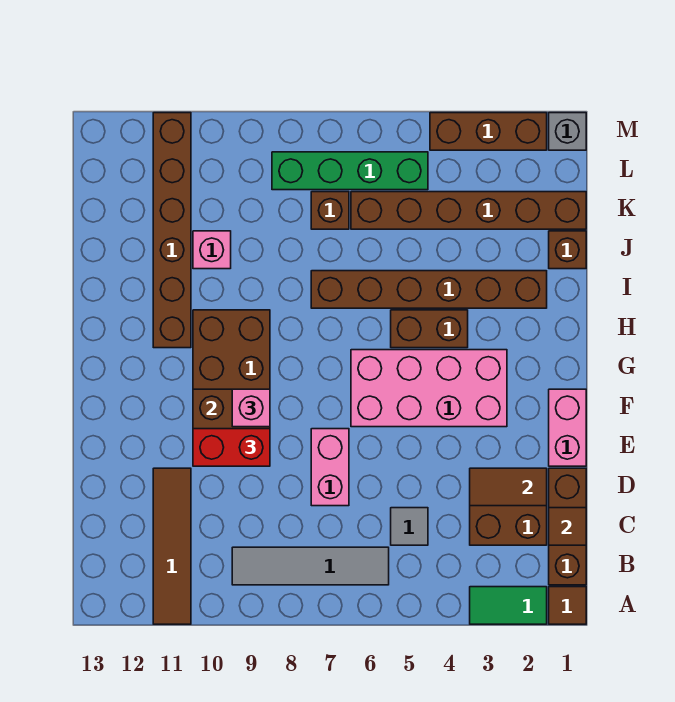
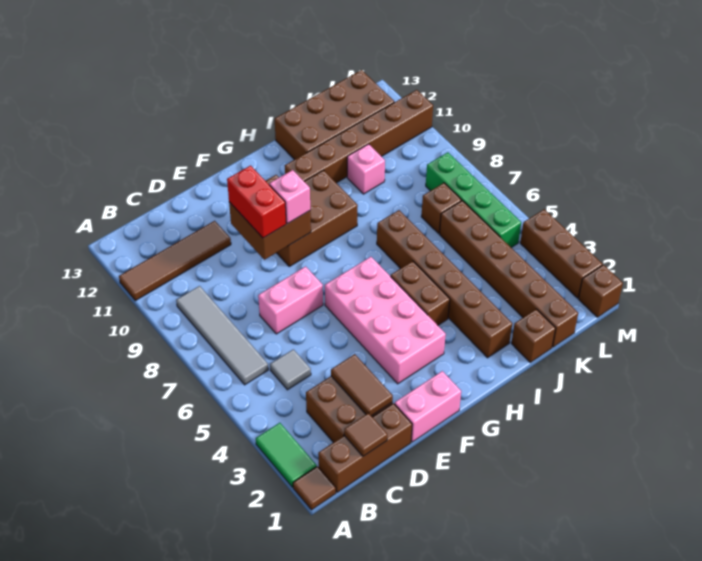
none -> brown 2x4 brick [275,70,394,160]
grey 1x1 brick [549,113,586,150] -> brown 1x1 brick [578,265,623,317]

